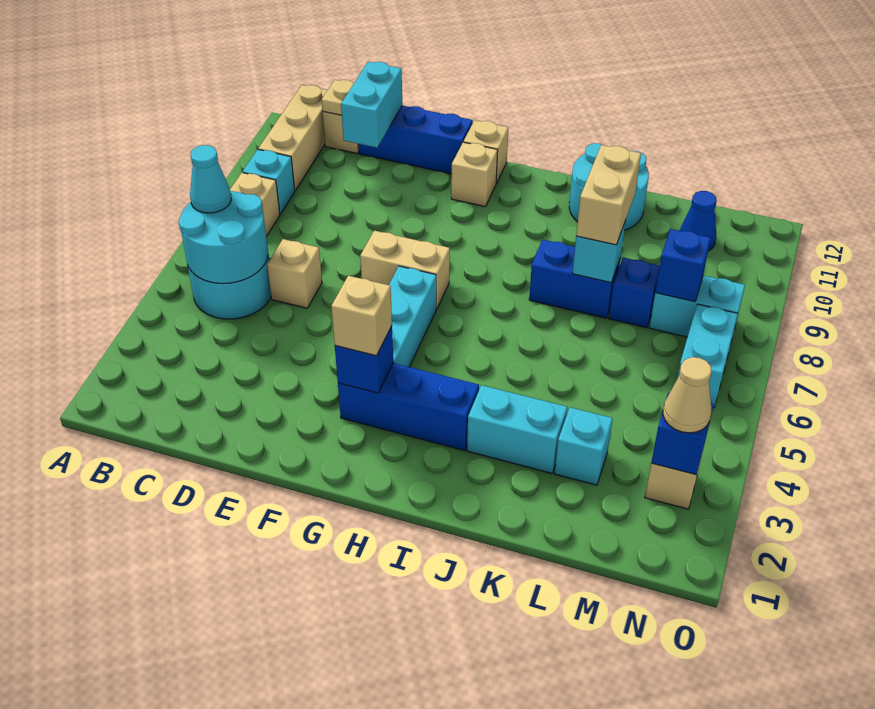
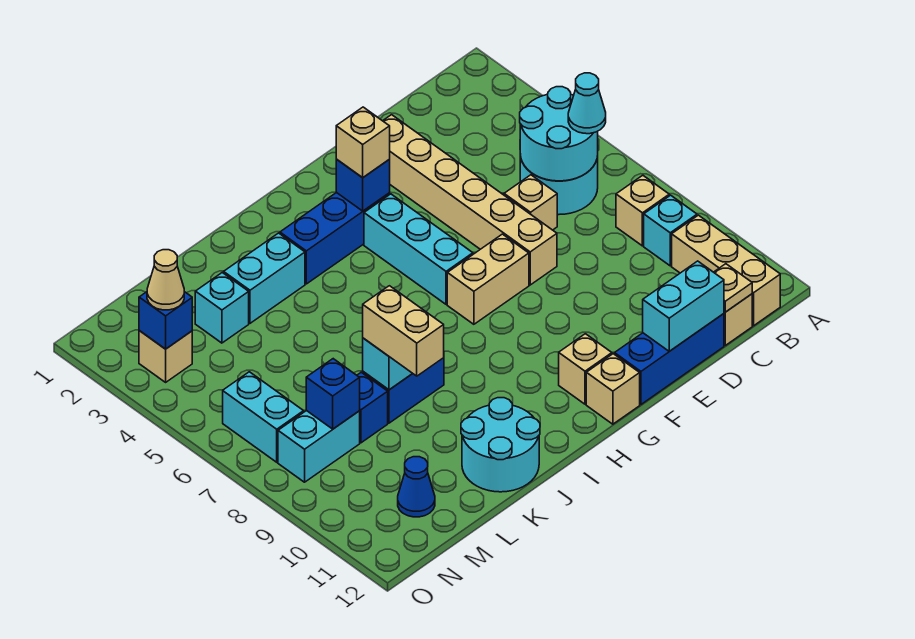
cyan 1x2 brick [341,62,402,148] -> cyan 1x2 brick turned to [643,261,724,351]
none -> tan 1x6 brick [383,115,557,285]

